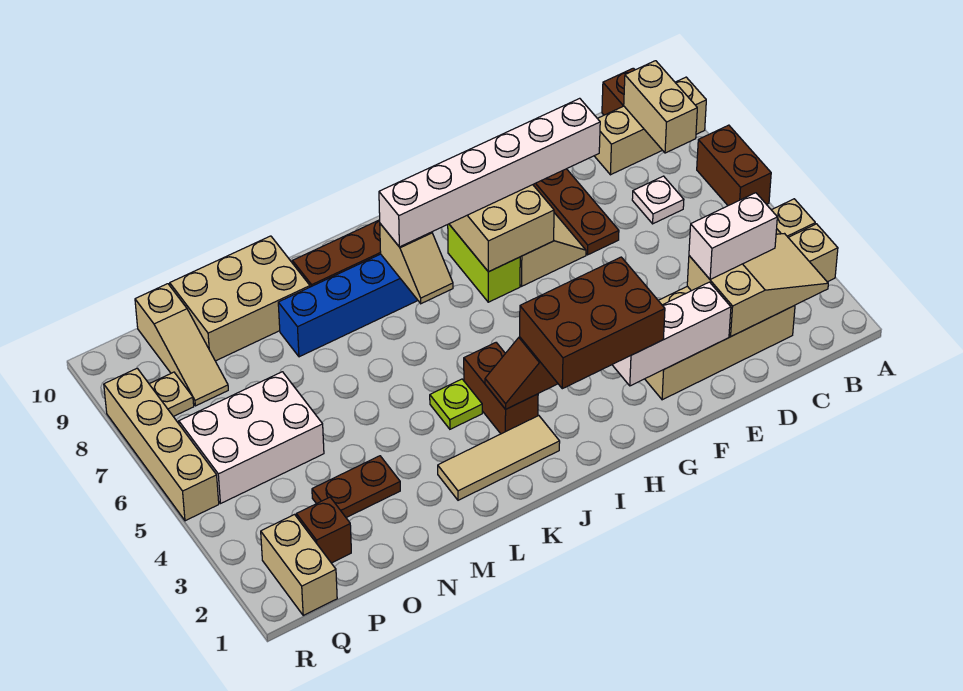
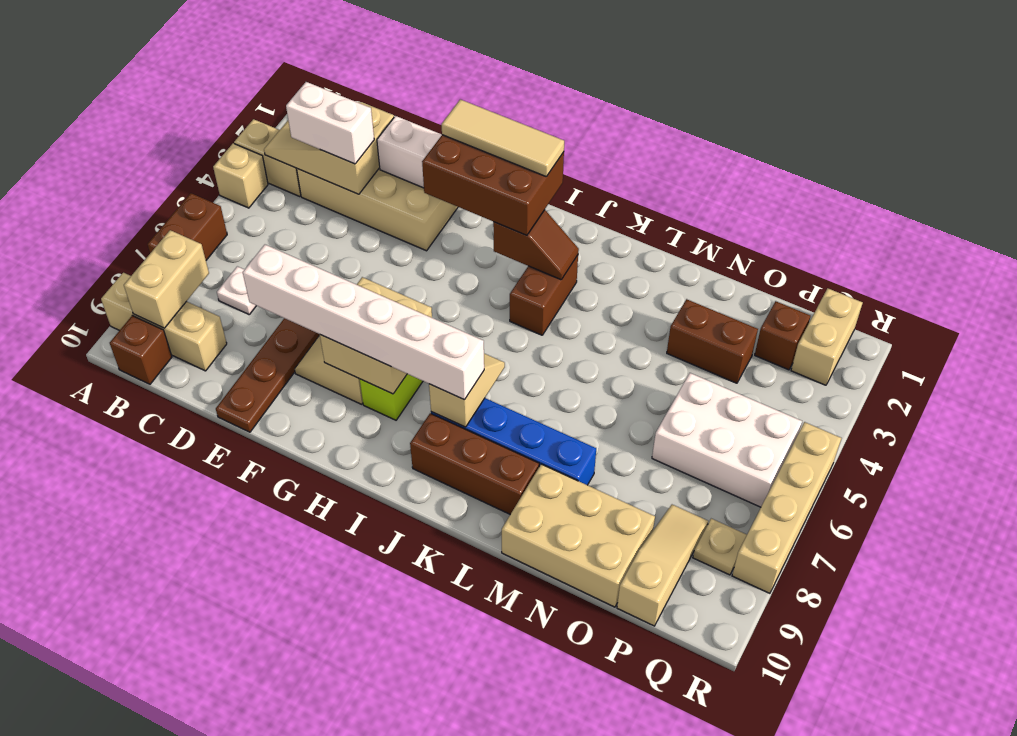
tan 1x3 tile [438,416,560,500] -> tan 1x3 tile moved to [441,99,564,177]
lime 1x1 plate [430,379,482,429] -> none
brown 1x2 plate [312,456,400,518] -> brown 1x2 brick [667,299,758,383]

